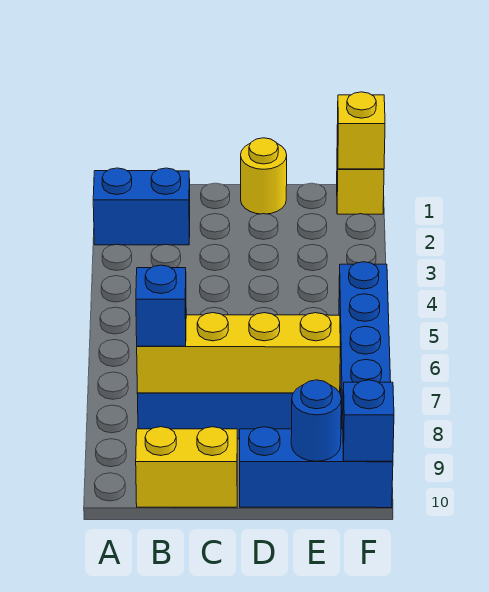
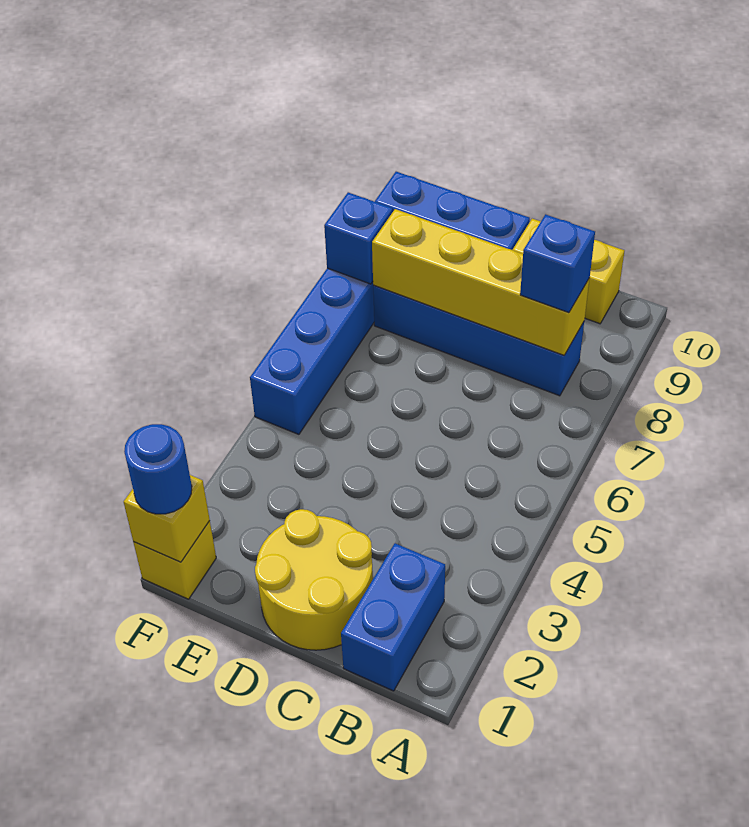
blue 1x2 brick [93,168,190,245] -> blue 1x2 brick turned to [341,543,445,691]
yellow 1x1 round brick [241,138,287,214] -> yellow 2x2 round brick [255,509,373,650]
blue 1x1 round brick [291,380,341,461] -> blue 1x1 round brick moved to [124,424,192,514]
blue 1x1 brick [343,380,394,461] -> blue 1x1 brick moved to [324,192,393,284]

